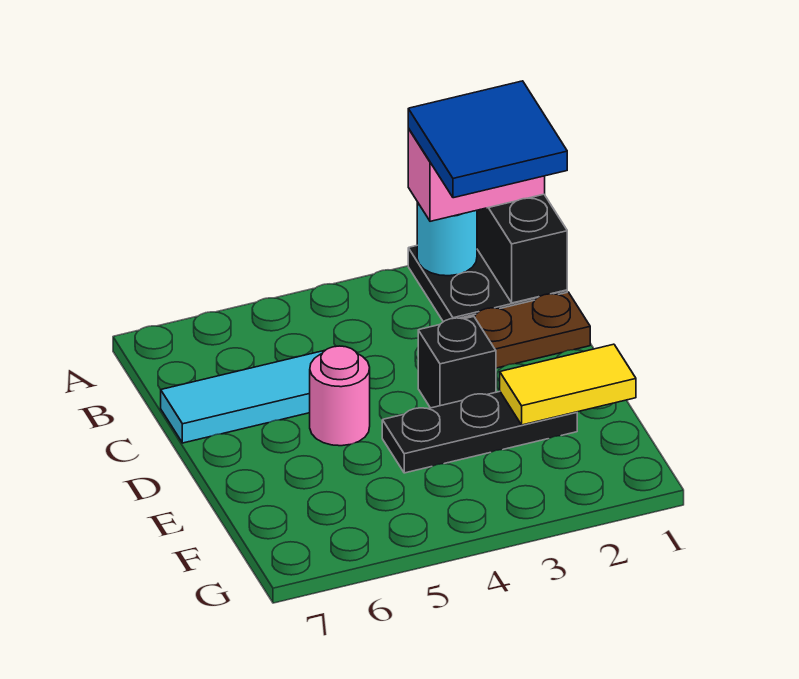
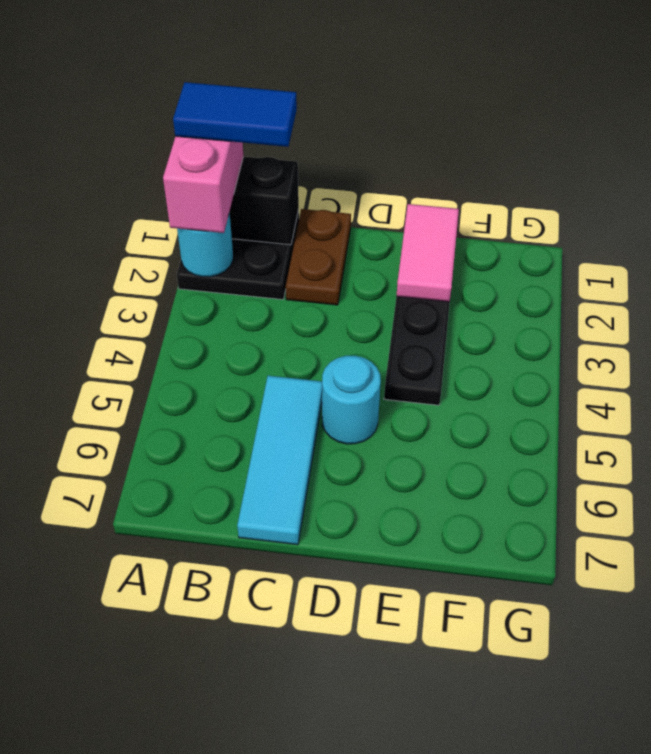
blue 2x2 tile [408,81,567,198] -> blue 1x2 tile [173,82,297,147]
black 1x1 brick [418,317,496,408] -> none
pink 1x1 round brick [310,346,370,446] -> cyan 1x1 round brick [322,356,381,444]
yellow 1x2 tile [500,344,636,425] -> pink 1x2 tile [396,204,459,302]

